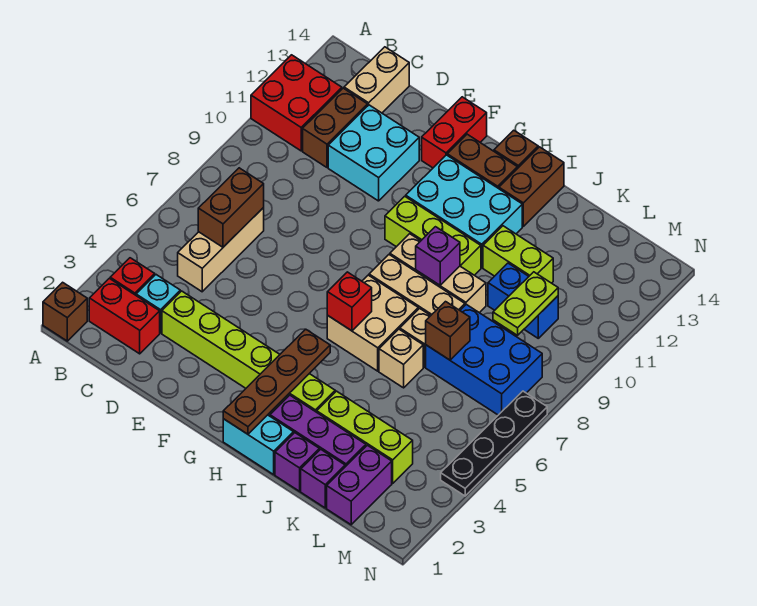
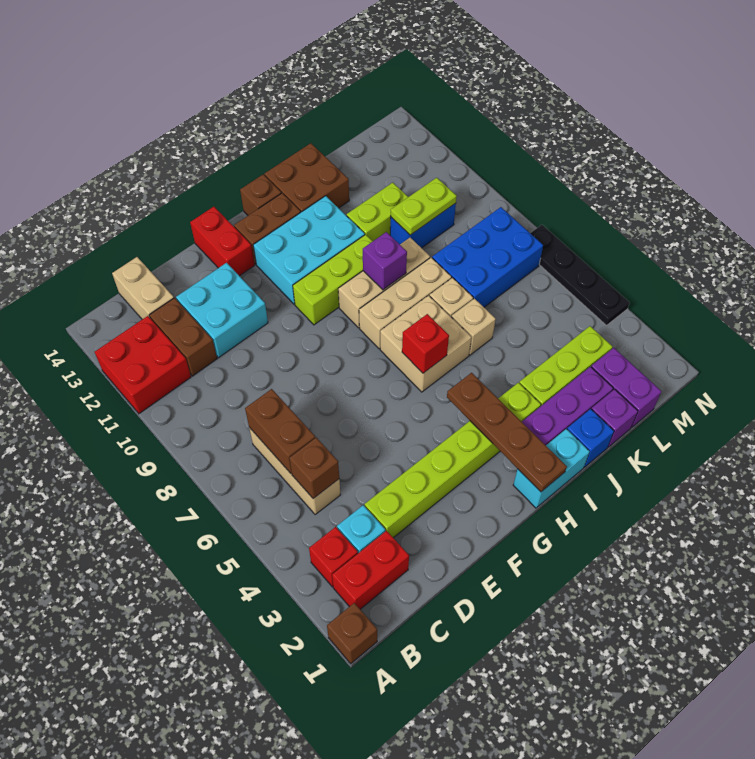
brown 1x2 brick [499,147,564,226] -> brown 2x2 brick [264,143,349,212]
purple 1x1 brick [275,433,319,491] -> blue 1x1 brick [567,409,614,467]
brown 1x1 brick [426,302,470,360] -> brown 1x1 brick moved to [289,438,339,499]
lime 1x2 plate [493,272,558,335] -> lime 1x2 plate turned to [391,178,457,235]

